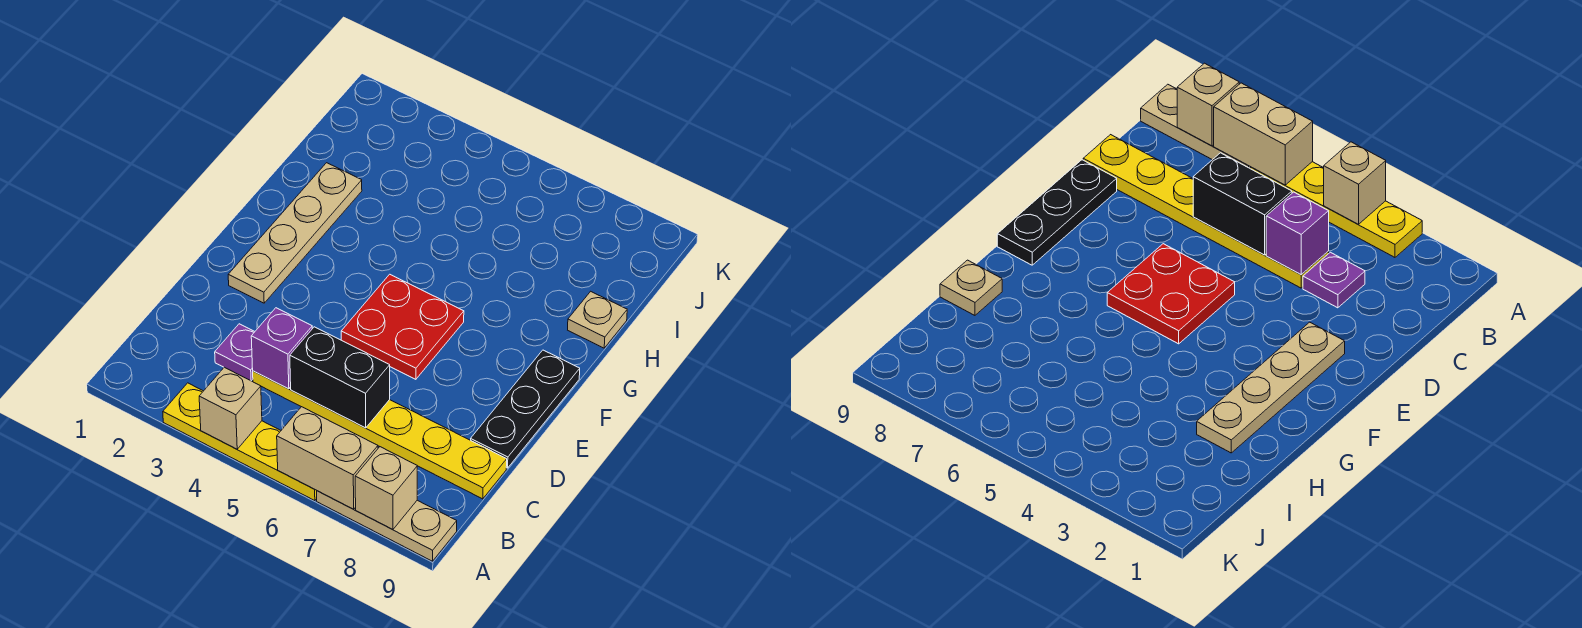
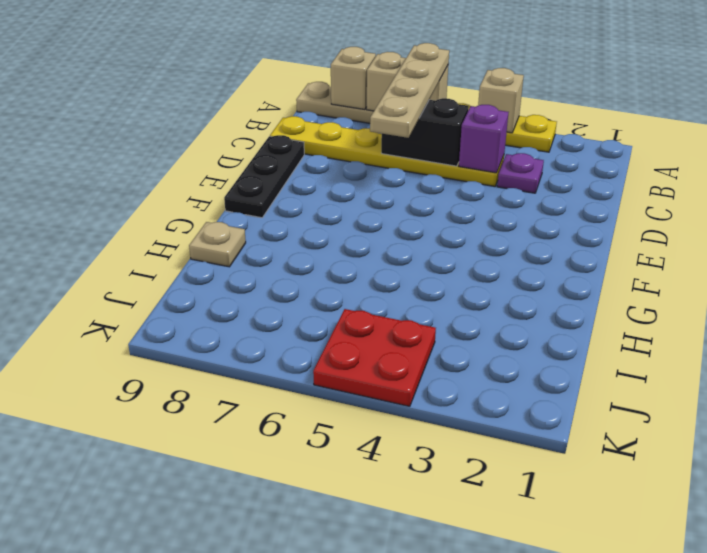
tan 1x4 plate [228,163,362,303] -> tan 1x4 plate moved to [370,43,449,138]
red 2x2 plate [341,274,464,379] -> red 2x2 plate moved to [313,309,436,406]

